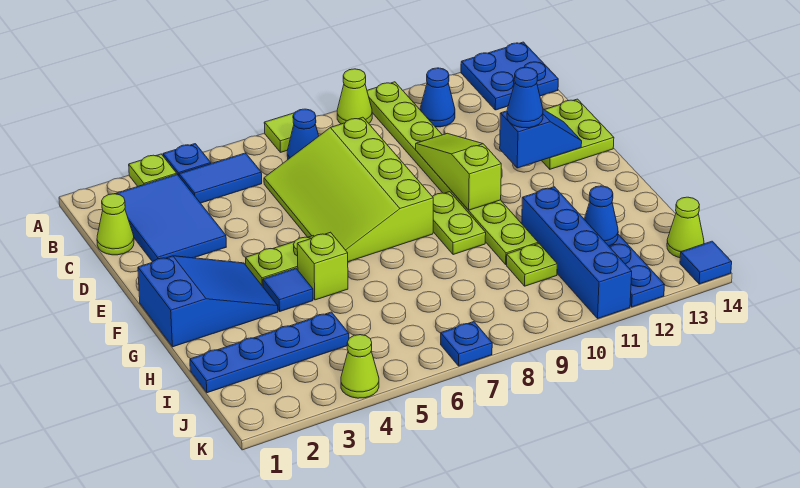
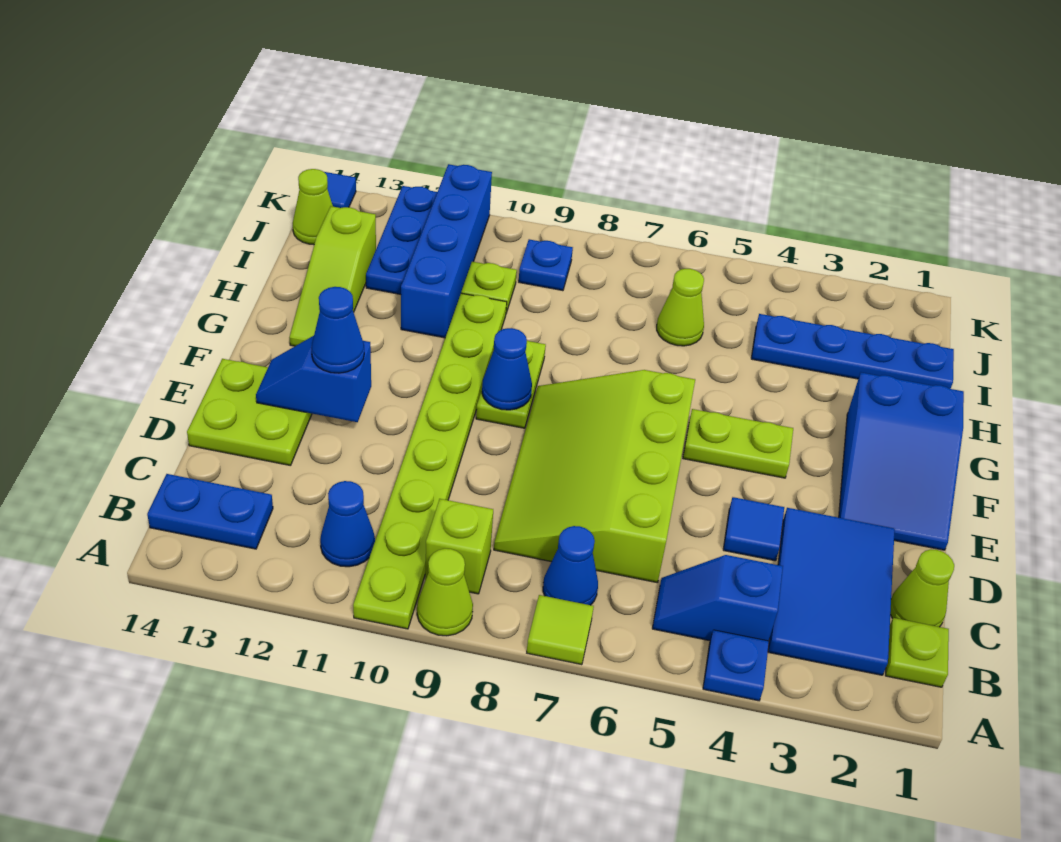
lime 1x1 plate [129,154,177,186] -> lime 1x1 plate moved to [885,618,949,687]
blue 2x2 plate [461,42,558,110] -> blue 1x2 plate [147,474,273,549]
blue 1x2 tile [179,153,262,203] -> blue 1x2 slope [652,555,783,641]
lime 3x4 slope [264,117,433,262] -> lime 3x4 slope turned to [494,370,695,583]
lime 1x3 slope [416,133,501,210] -> lime 1x3 slope moved to [289,206,376,346]
blue 2x3 slope [138,256,278,347] -> blue 2x3 slope turned to [839,373,964,550]
blue 1x1 tile [263,268,313,311] -> blue 1x1 tile moved to [723,497,784,561]
lime 1x1 brick [297,232,348,300] -> lime 1x1 brick moved to [425,499,493,594]
blue 1x1 cone [584,186,618,246] -> blue 1x1 cone moved to [482,328,532,410]
lime 1x1 cone [341,335,379,398] -> lime 1x1 cone moved to [657,269,704,346]
blue 1x1 plate [441,322,492,366] -> blue 1x1 plate moved to [519,239,573,291]

